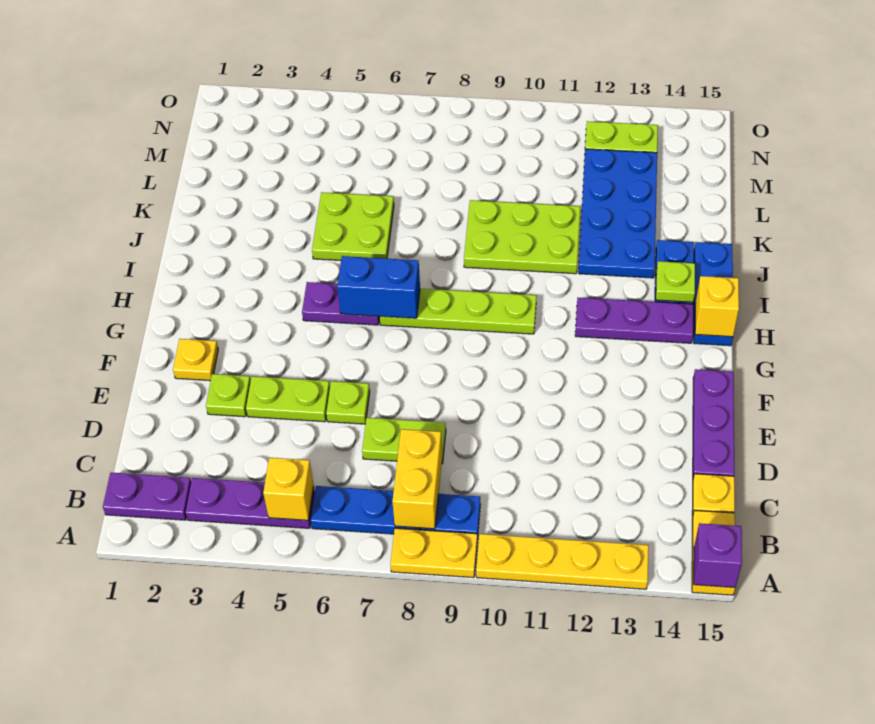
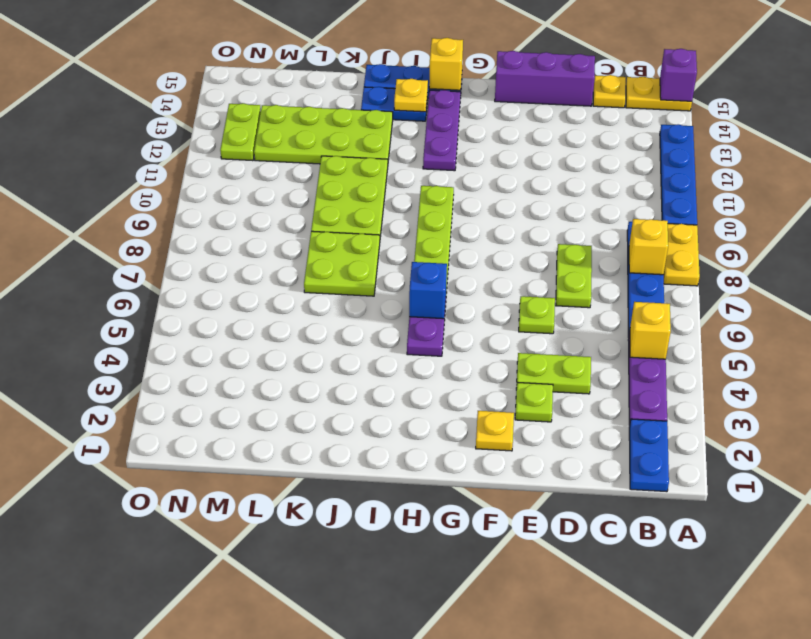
yellow 1x4 plate [476,534,649,589] -> blue 1x4 plate [660,124,697,225]
purple 1x2 plate [103,473,191,520] -> blue 1x2 plate [629,419,669,492]
yellow 1x2 brick [392,429,442,529] -> yellow 1x1 brick [629,219,668,275]
purple 1x3 plate [693,369,734,477] -> purple 1x3 brick [495,51,595,106]
lime 1x2 plate [246,376,330,422] -> lime 1x2 plate turned to [517,353,591,394]
blue 1x2 brick [337,256,420,318] -> blue 1x1 brick [409,262,447,319]
lime 1x1 plate [656,261,695,302] -> yellow 1x1 plate [394,79,428,112]
lime 2x2 plate [312,192,394,260] -> lime 2x2 plate moved to [304,231,380,296]
blue 2x4 plate [579,149,657,278] -> lime 2x4 plate [254,105,393,164]

